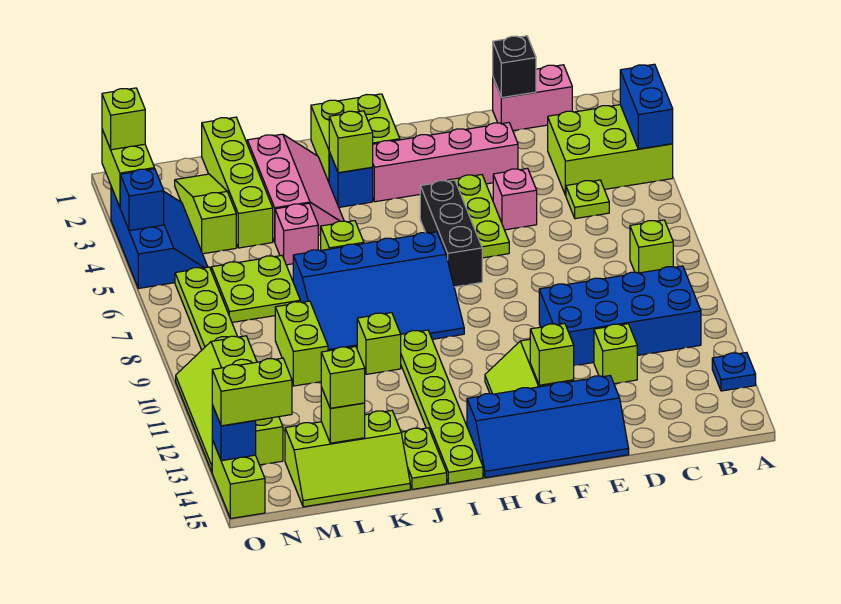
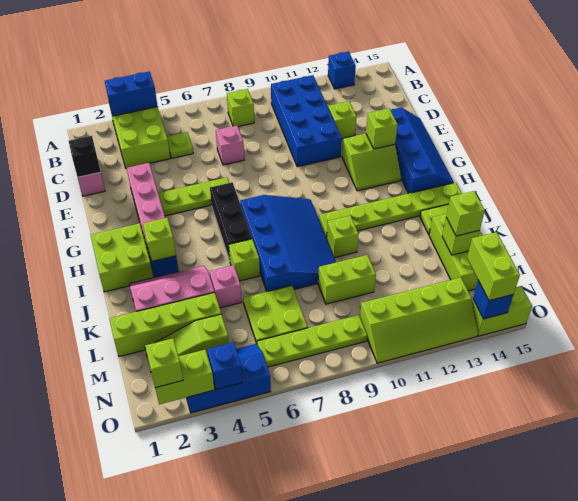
blue 1x1 plate [712,352,756,391] -> blue 1x1 brick [328,52,356,89]
pink 1x1 brick [493,168,537,230] -> pink 1x1 brick moved to [216,126,244,165]
black 1x3 brick [420,180,482,287] -> black 1x3 brick turned to [210,182,252,261]

